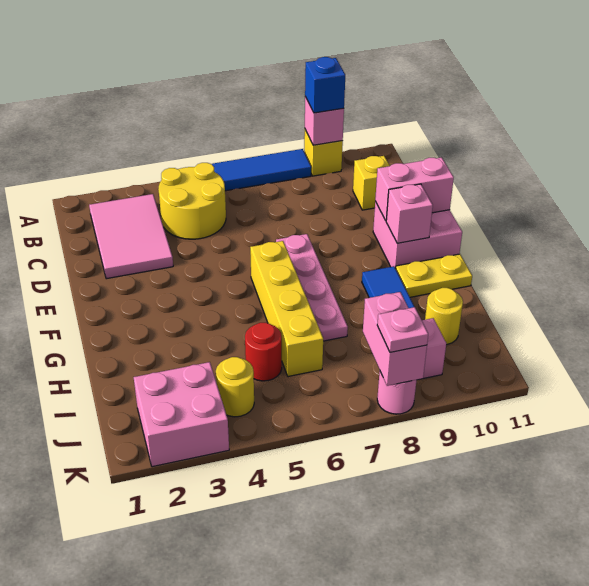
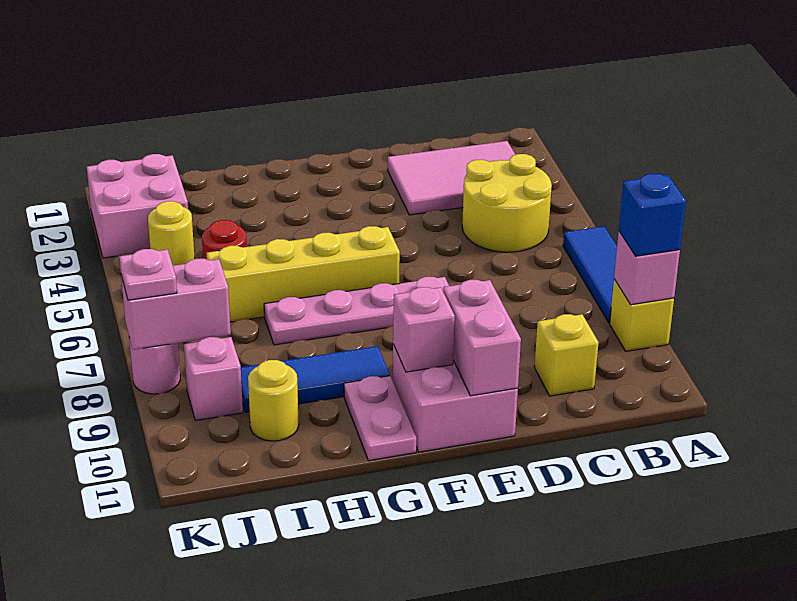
yellow 1x2 plate [396,254,472,297] -> pink 1x2 plate [344,376,416,461]

